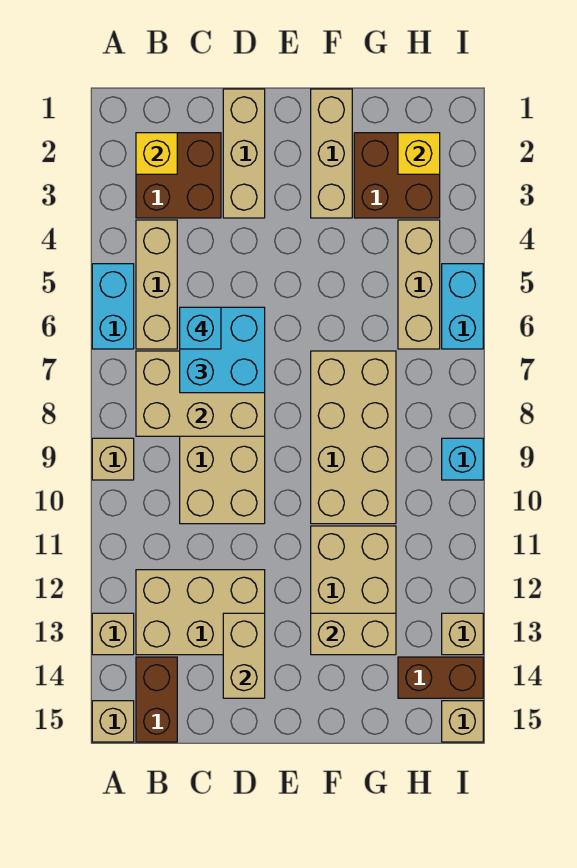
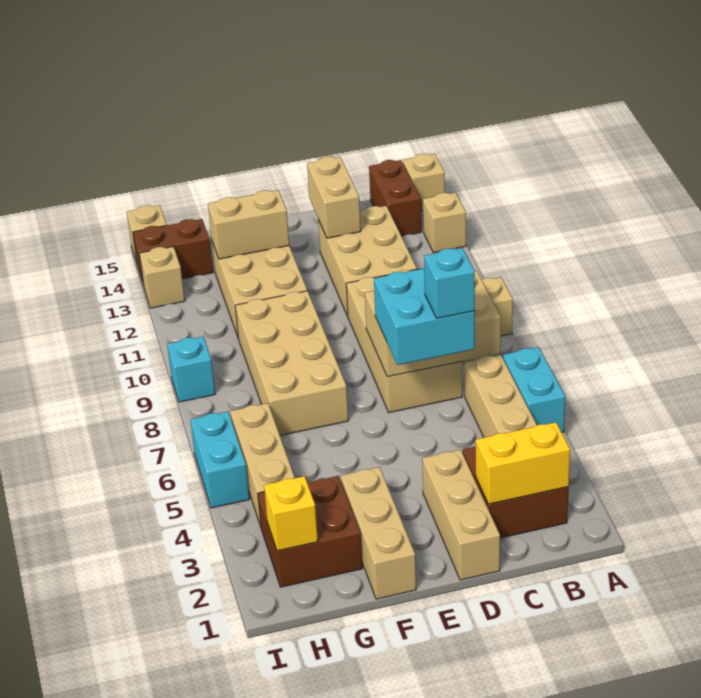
yellow 1x1 brick [136,133,177,174] -> yellow 1x2 brick [476,422,570,504]
tan 2x3 brick [136,570,265,655] -> tan 2x3 brick turned to [318,206,417,316]

